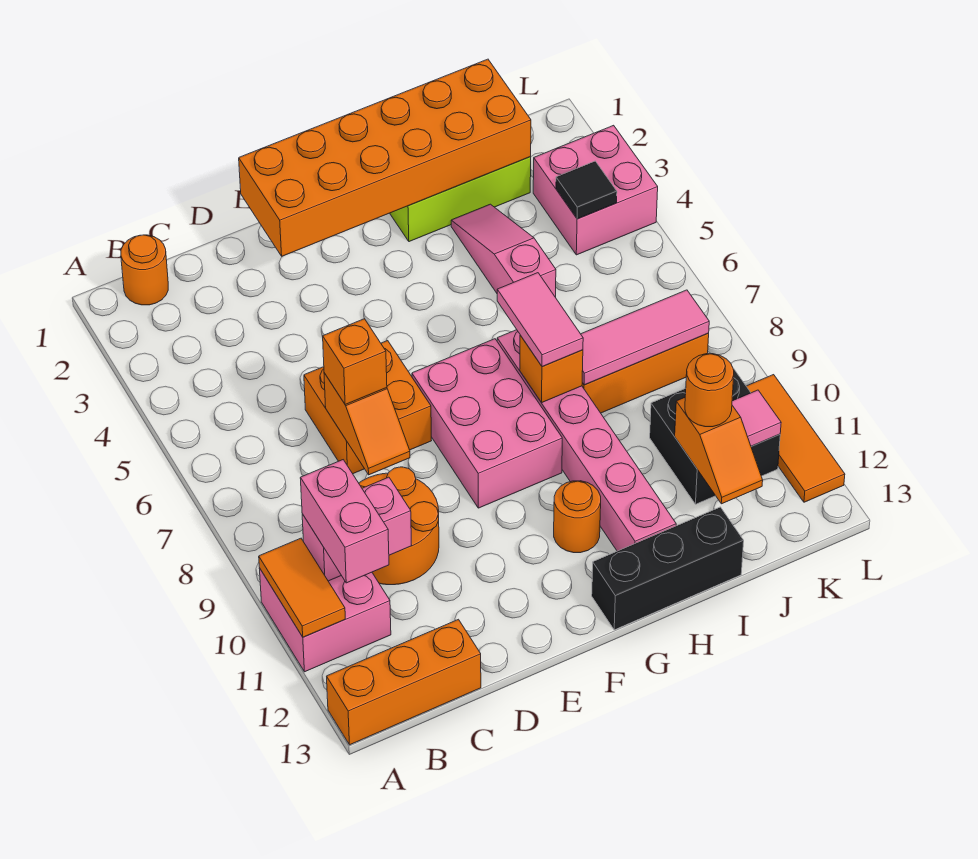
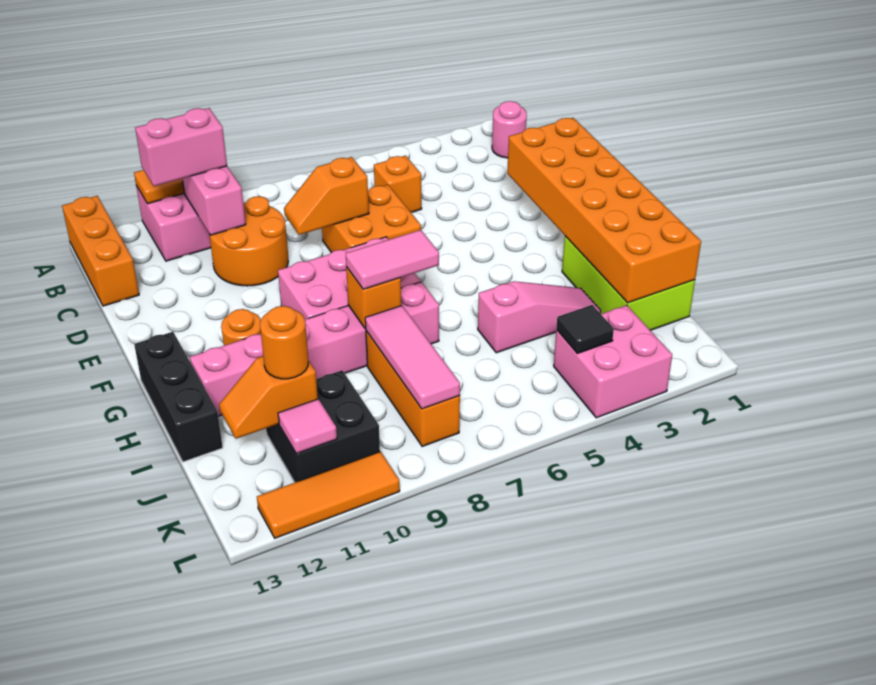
orange 1x1 round brick [121,235,168,305] -> pink 1x1 round brick [492,101,527,158]
orange 1x1 brick [323,319,387,405] -> orange 1x1 brick moved to [374,156,422,212]

